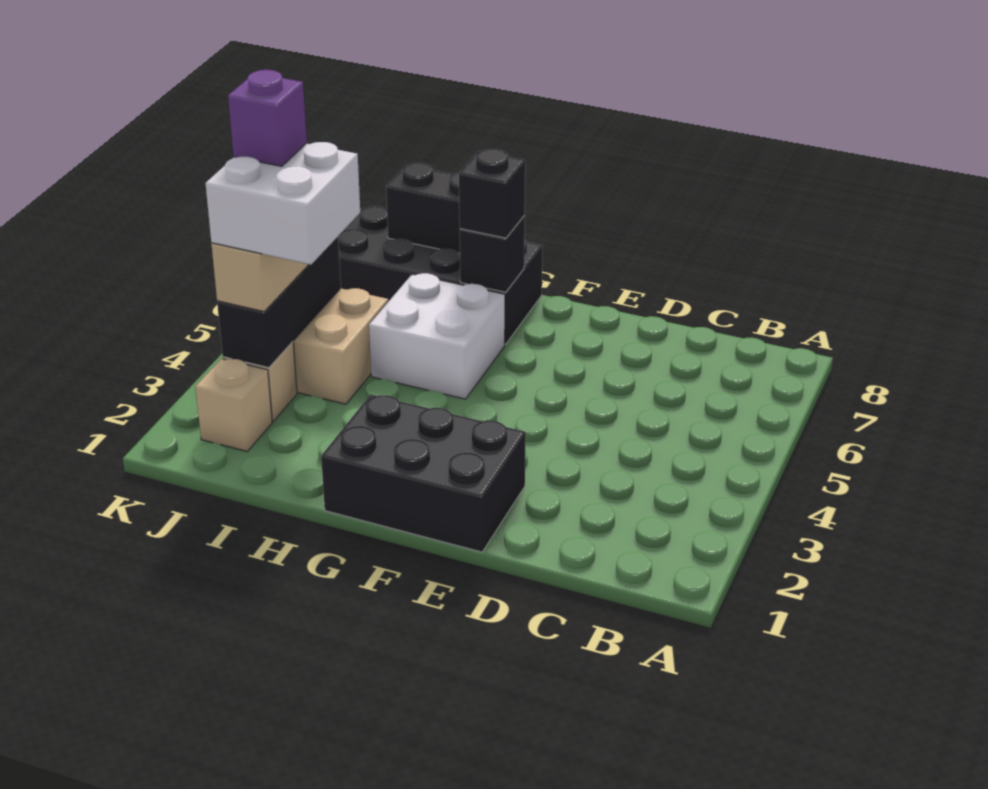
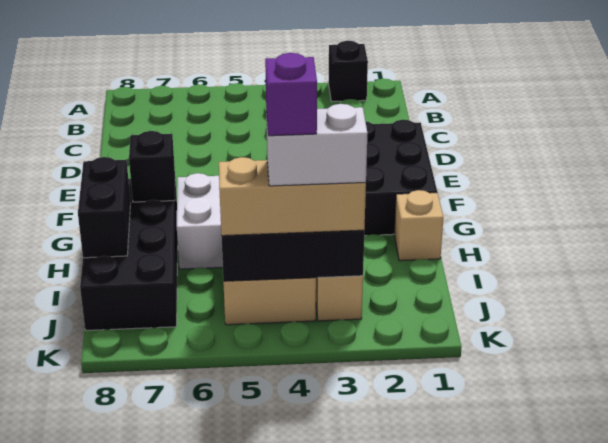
black 1x1 brick [459,149,525,238] -> black 1x1 brick moved to [328,41,368,101]
white 2x2 brick [205,142,360,265] -> white 1x2 brick [266,104,368,186]
tan 1x1 brick [195,359,272,452] -> tan 1x1 brick moved to [394,190,443,261]

